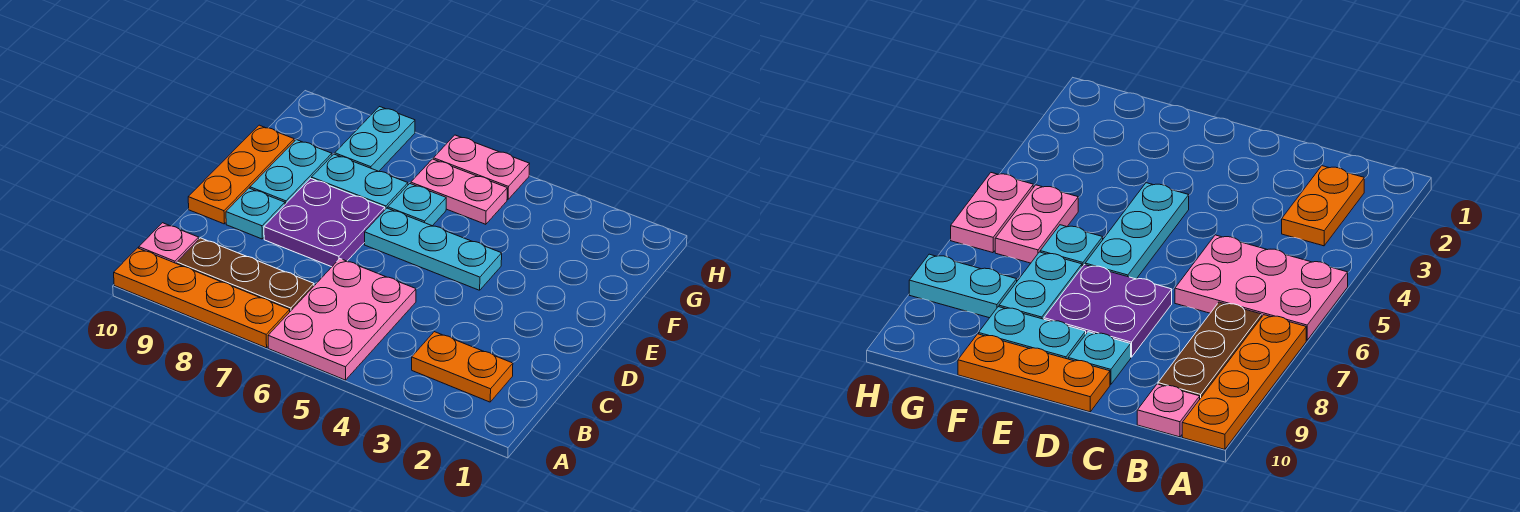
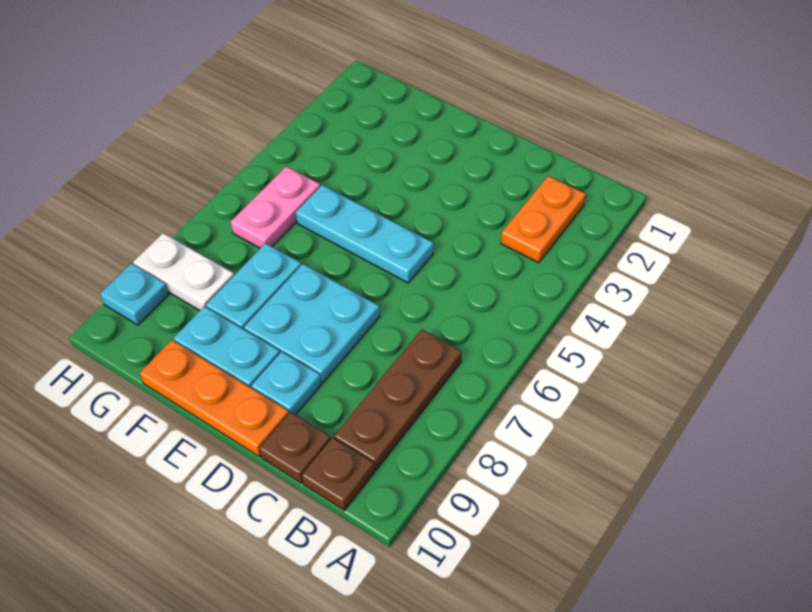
pink 2x3 plate [268,259,416,380] -> none
orange 1x4 plate [114,248,290,348] -> none
pink 1x1 plate [139,223,199,264] -> brown 1x1 plate [302,438,374,510]
none -> brown 1x1 plate [259,412,331,483]
purple 2x2 plate [264,178,385,267] -> cyan 2x2 plate [244,264,380,383]
cyan 1x3 plate [365,208,502,290] -> cyan 1x3 plate turned to [296,185,433,283]
cyan 1x1 plate [388,184,446,226] -> cyan 1x1 plate moved to [100,264,169,325]
cyan 1x2 plate [335,107,415,171] -> white 1x2 plate [133,233,234,310]
pink 1x2 plate [433,135,529,200] -> none

